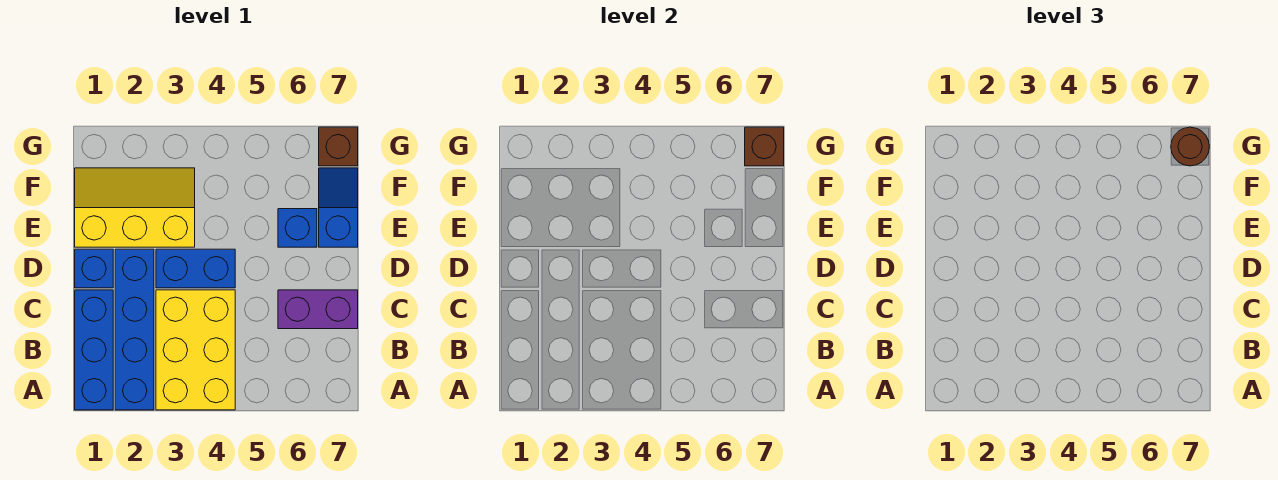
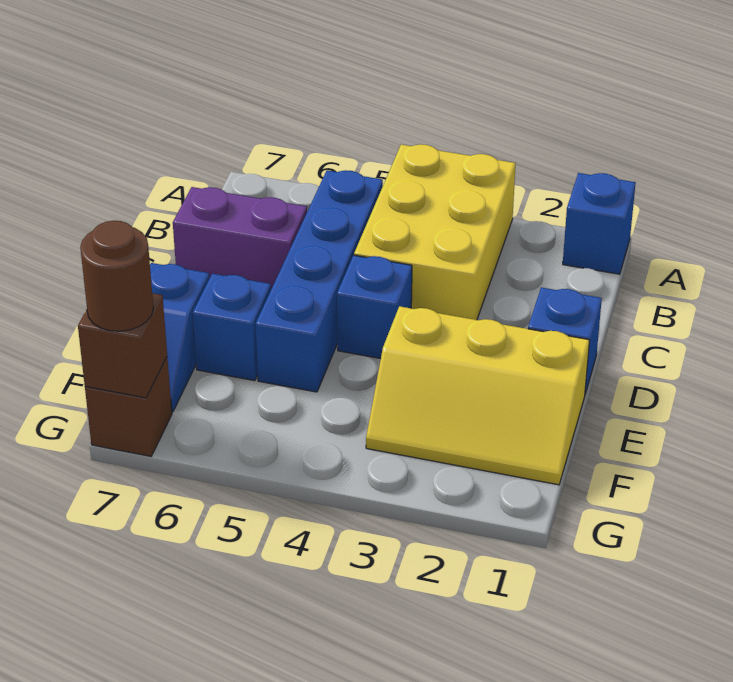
blue 1x3 brick [75,290,113,410] -> blue 1x1 brick [563,173,636,274]
blue 1x4 brick [115,249,154,410] -> blue 1x4 brick moved to [256,170,383,392]
blue 1x2 brick [156,249,235,288] -> blue 1x1 brick [337,255,412,359]

